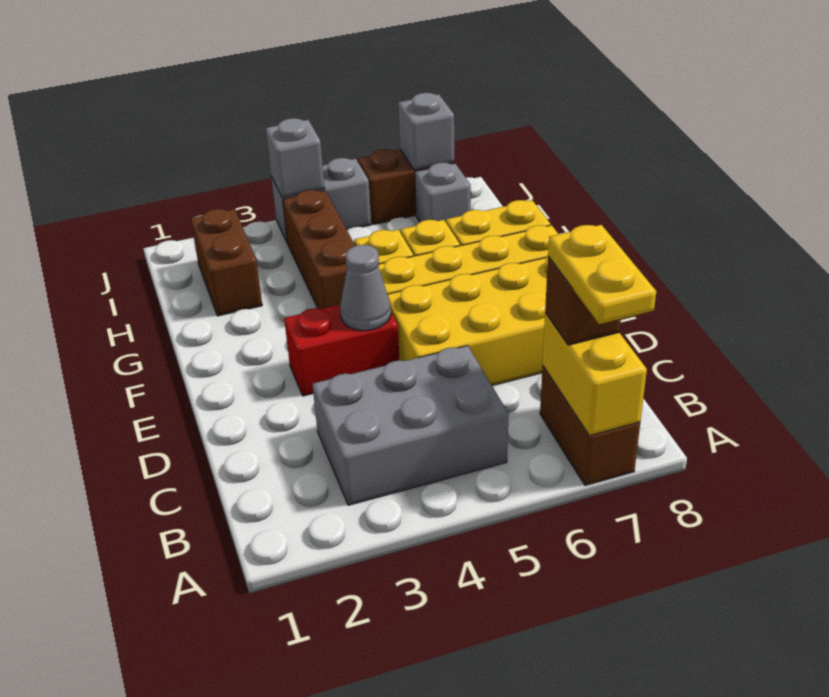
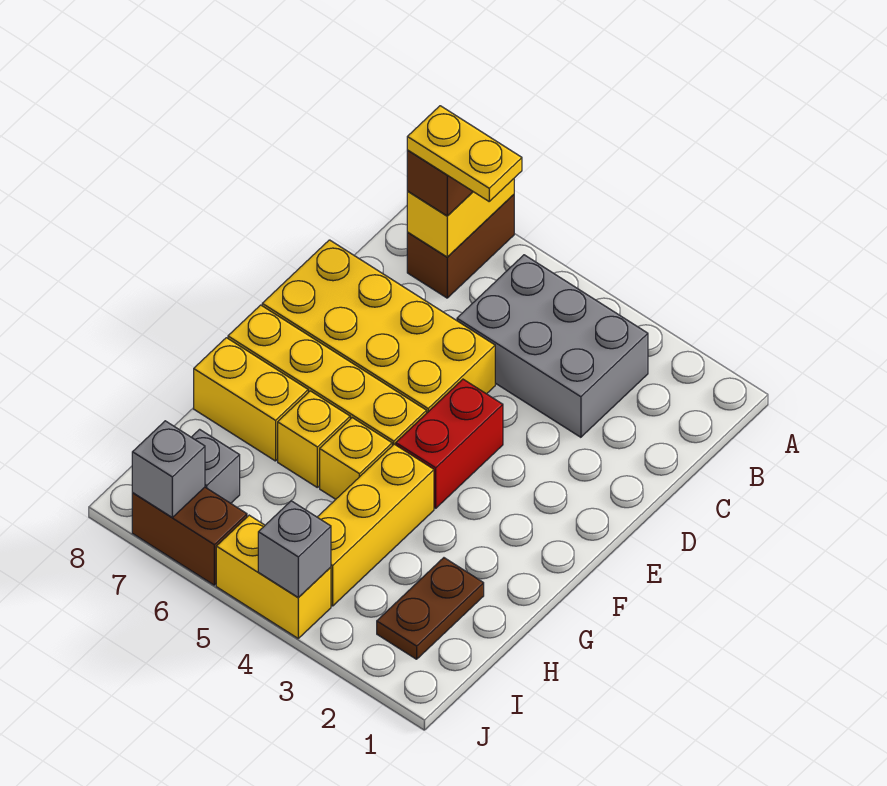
yellow 1x2 plate [548,225,656,324] -> yellow 1x2 plate turned to [407,106,522,201]
red 1x2 brick [284,305,399,396] -> red 1x2 brick turned to [396,379,503,508]
grey 1x1 cone [340,245,391,330] -> none
brown 1x3 brick [283,190,355,309] -> yellow 1x3 brick [318,444,434,606]
brown 1x2 brick [191,209,262,316] -> brown 1x2 plate [377,558,484,659]
grey 1x2 brick [271,158,371,242] -> yellow 1x2 brick [216,515,331,638]

